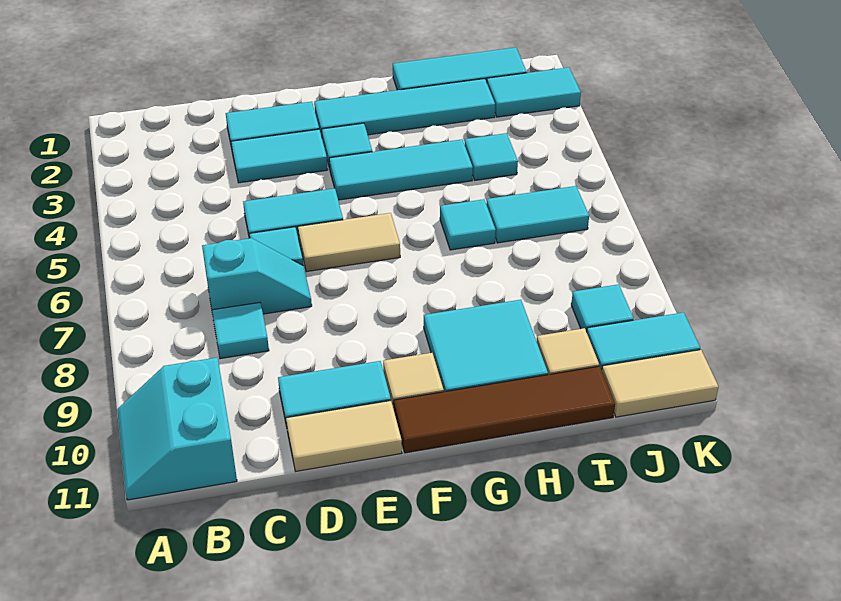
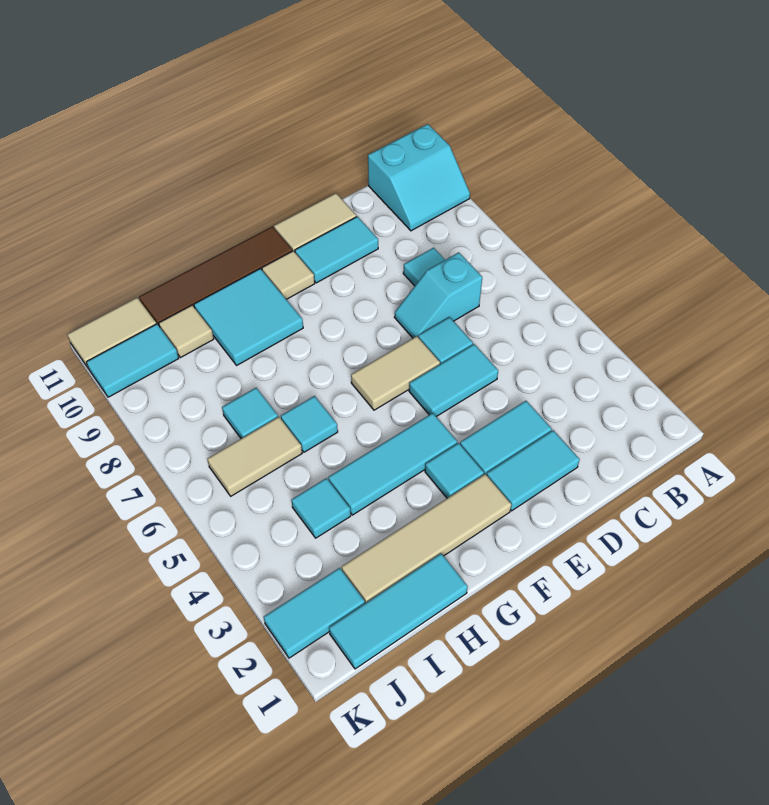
cyan 2x2 slope [117,358,237,500] -> cyan 2x2 slope turned to [368,124,470,231]
cyan 1x4 tile [314,79,495,137] -> tan 1x4 tile [342,474,511,603]
cyan 1x2 tile [486,186,589,243] -> tan 1x2 tile [207,417,302,496]
cyan 1x1 tile [571,284,634,332] -> cyan 1x1 tile moved to [222,388,278,438]

